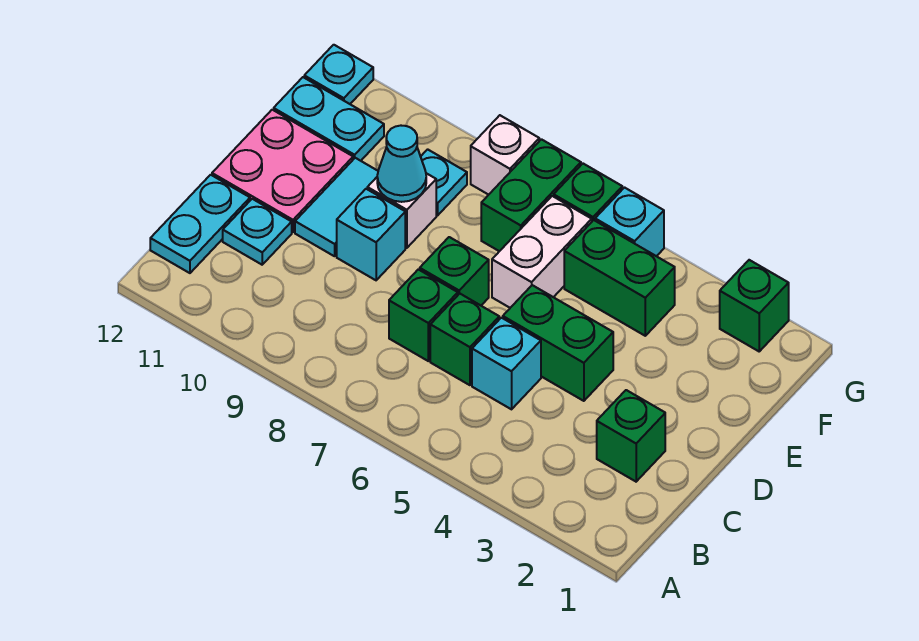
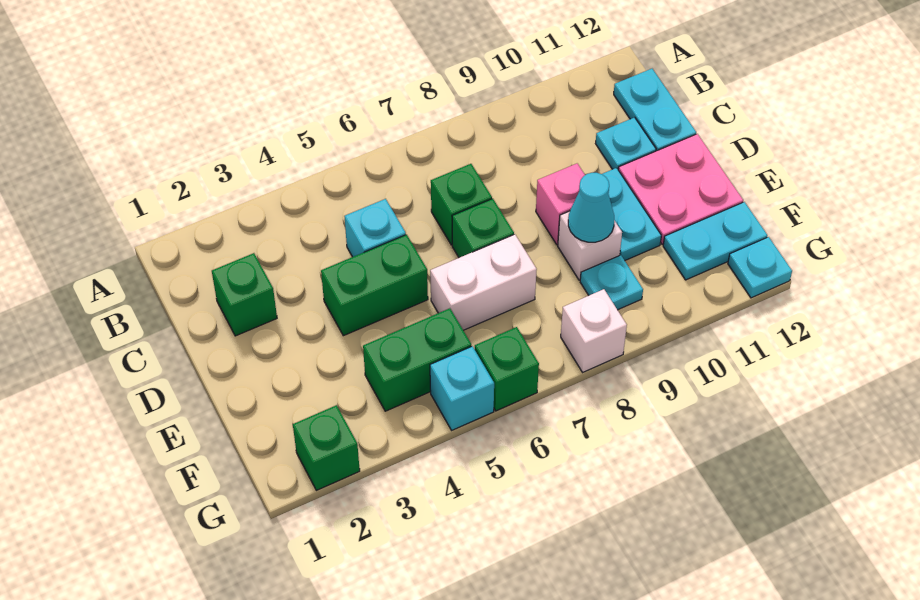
green 1x1 brick [430,294,499,385] -> none
cyan 1x1 brick [337,189,405,280] -> pink 1x1 brick [536,164,585,245]
cyan 1x2 tile [295,158,378,256] -> cyan 1x2 plate [602,168,661,260]
white 1x2 brick [492,196,592,308] -> white 1x2 brick turned to [430,234,537,330]
green 1x2 brick [481,139,581,251] -> none

